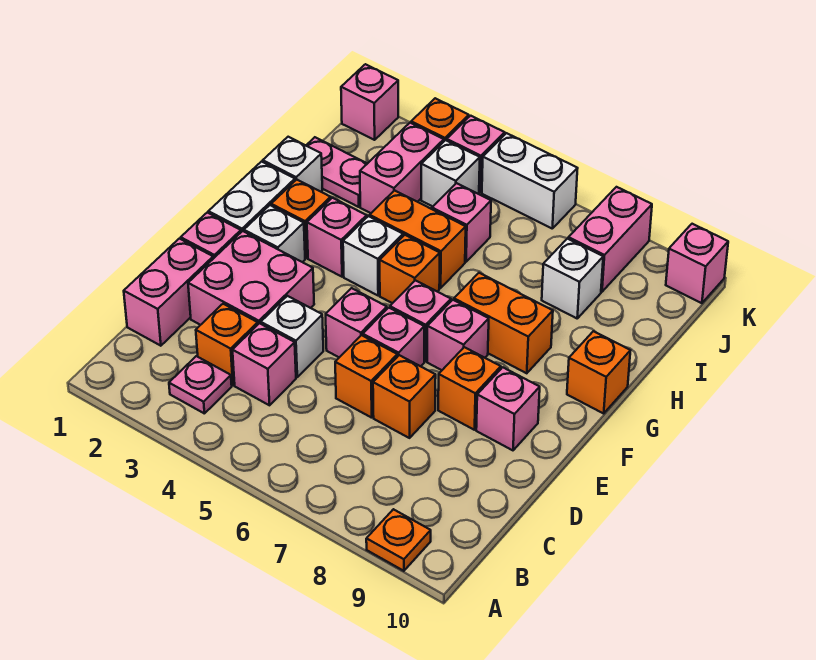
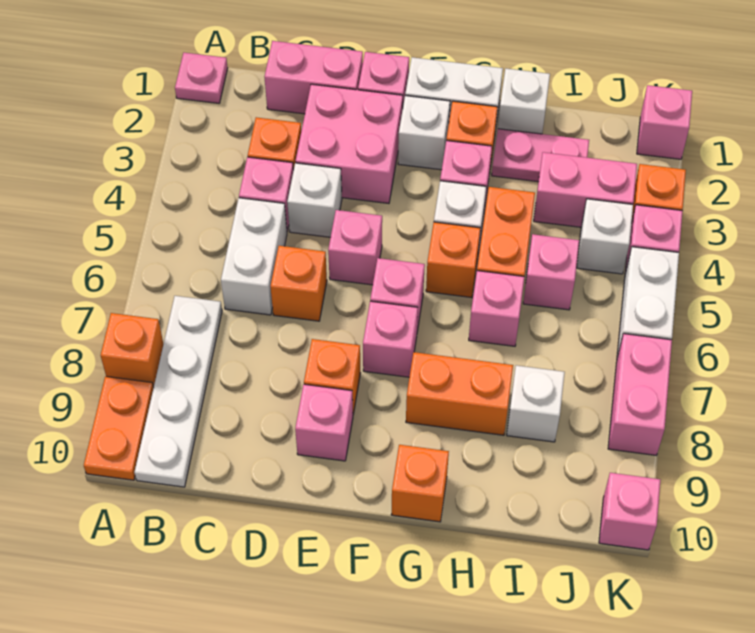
orange 1x1 plate [366,509,431,571] -> orange 1x2 plate [84,376,154,480]
pink 1x1 plate [169,356,232,414] -> pink 1x1 plate moved to [175,53,228,103]
none -> white 1x4 plate [134,296,222,487]
none -> white 1x2 brick [221,198,287,315]
orange 1x1 brick [373,355,436,438] -> orange 1x1 brick moved to [101,313,164,387]
pink 1x1 brick [363,308,424,366] -> pink 1x1 brick moved to [469,271,524,346]
orange 1x2 brick [454,273,553,373] -> orange 1x2 brick turned to [406,352,513,435]
pink 1x2 plate [306,137,367,207] -> pink 1x2 plate turned to [492,129,589,182]
pink 1x2 brick [568,187,652,292] -> pink 1x2 brick turned to [608,334,672,455]

